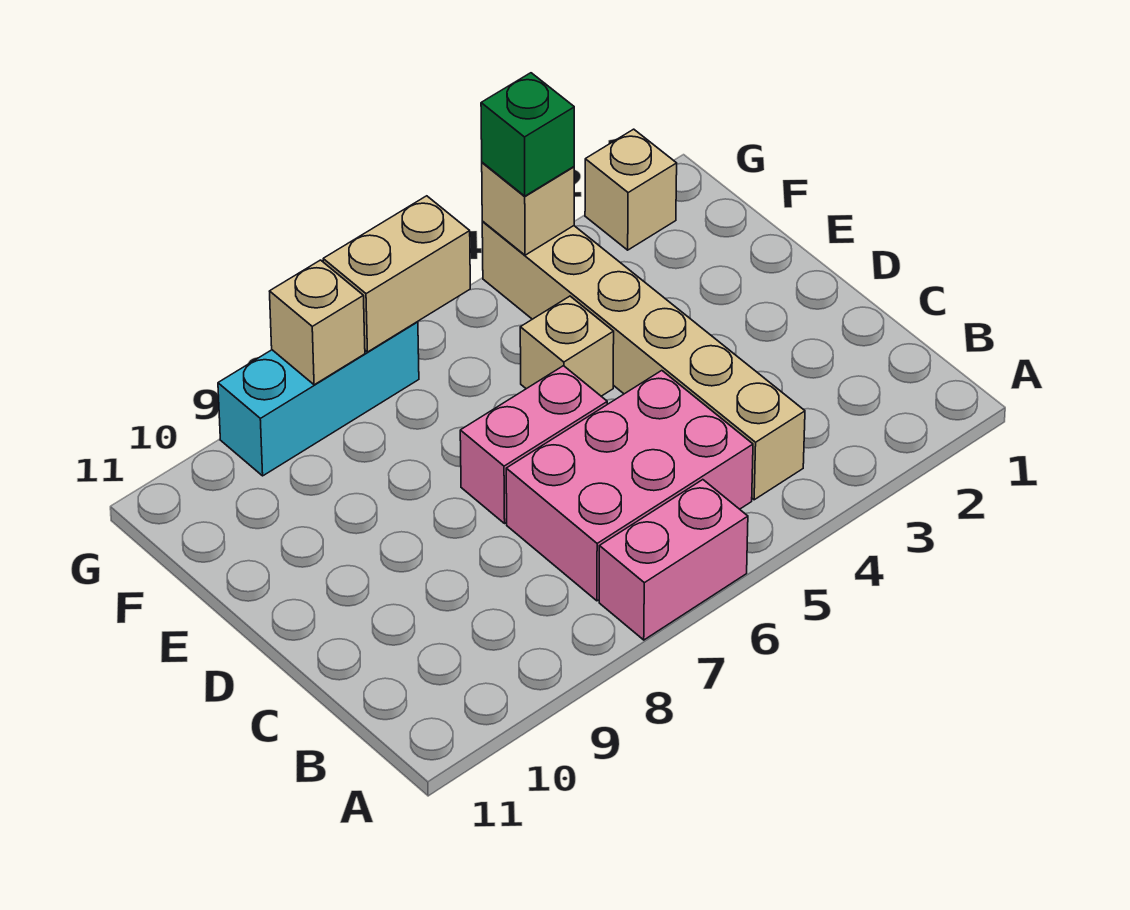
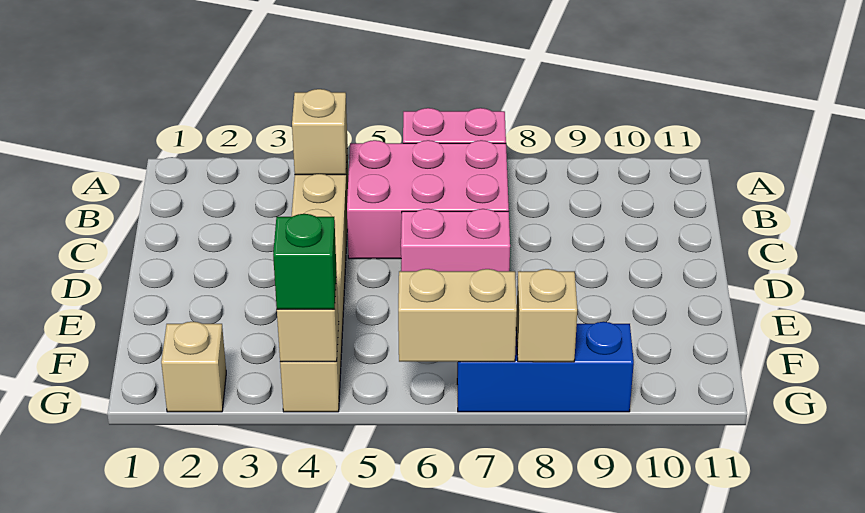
tan 1x1 brick [520,296,614,396] -> tan 1x1 brick moved to [292,89,347,175]
cyan 1x3 brick [218,322,419,476] -> blue 1x3 brick [457,322,634,412]

